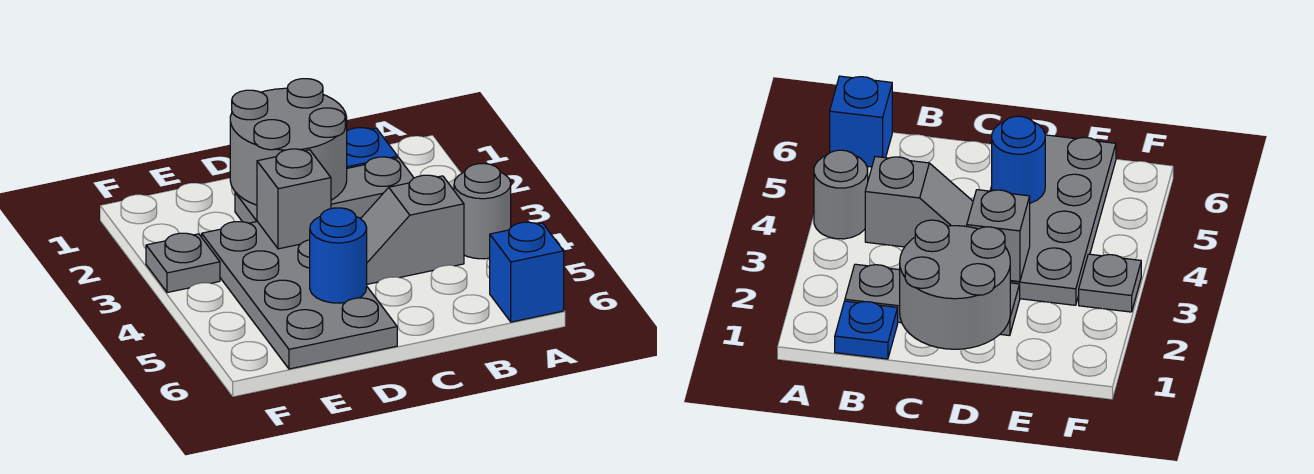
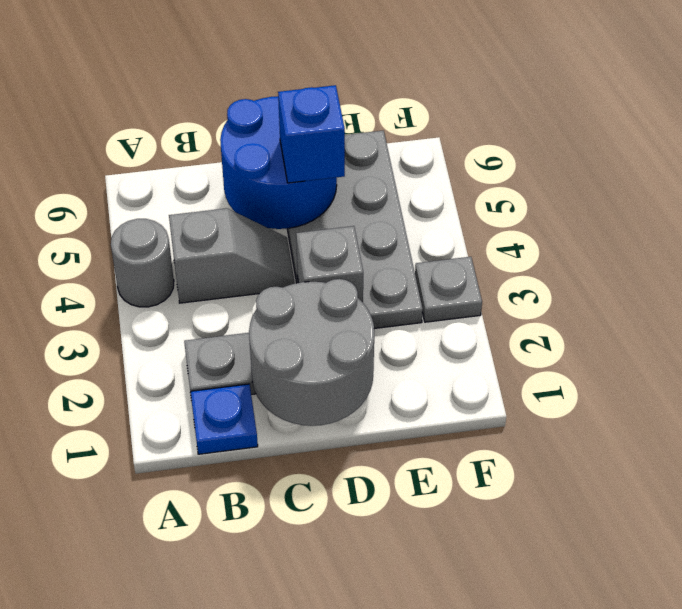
blue 1x1 brick [490,222,564,322] -> blue 1x1 brick moved to [278,85,345,183]
blue 1x1 round brick [310,208,367,303] -> blue 2x2 round brick [220,96,337,229]

